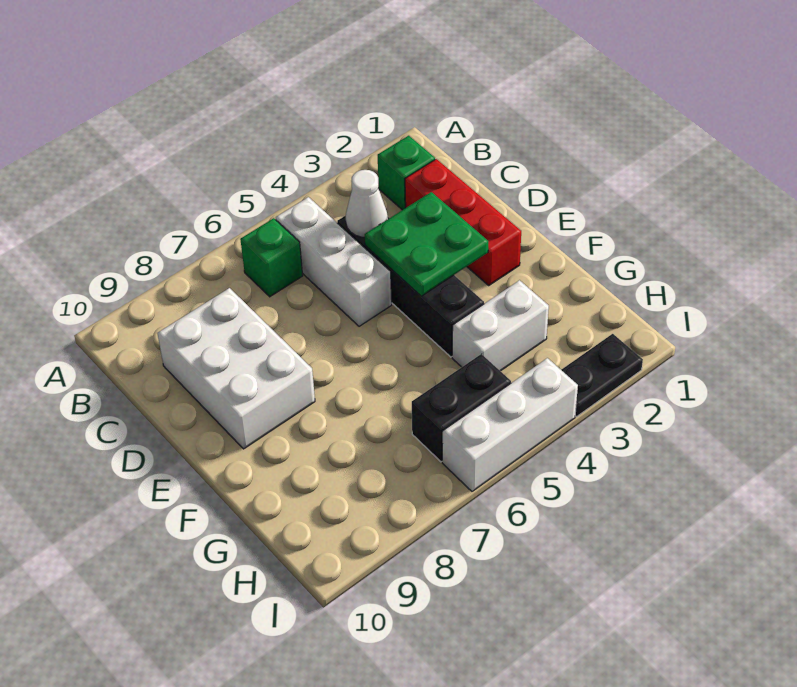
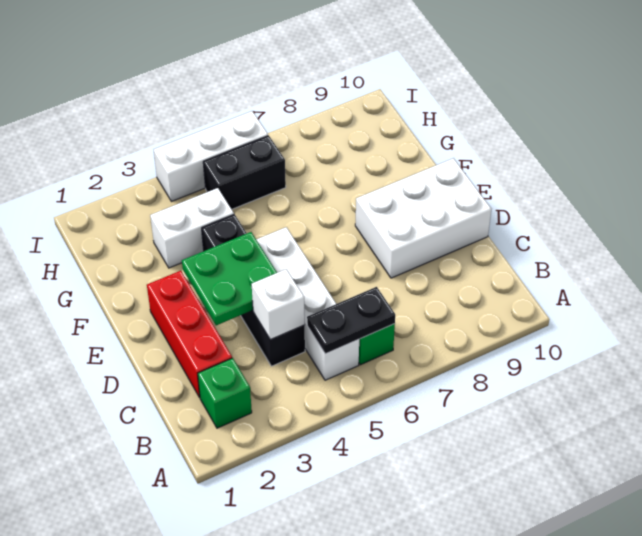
white 1x3 brick [276,197,392,326] -> white 1x4 brick [256,227,359,380]
white 1x1 cone [346,170,388,237] -> white 1x1 brick [252,269,305,340]
white 2x3 brick [157,288,315,449] -> white 2x3 brick turned to [355,158,491,278]
black 1x2 plate [561,334,643,416] -> black 1x2 plate moved to [307,287,395,354]

